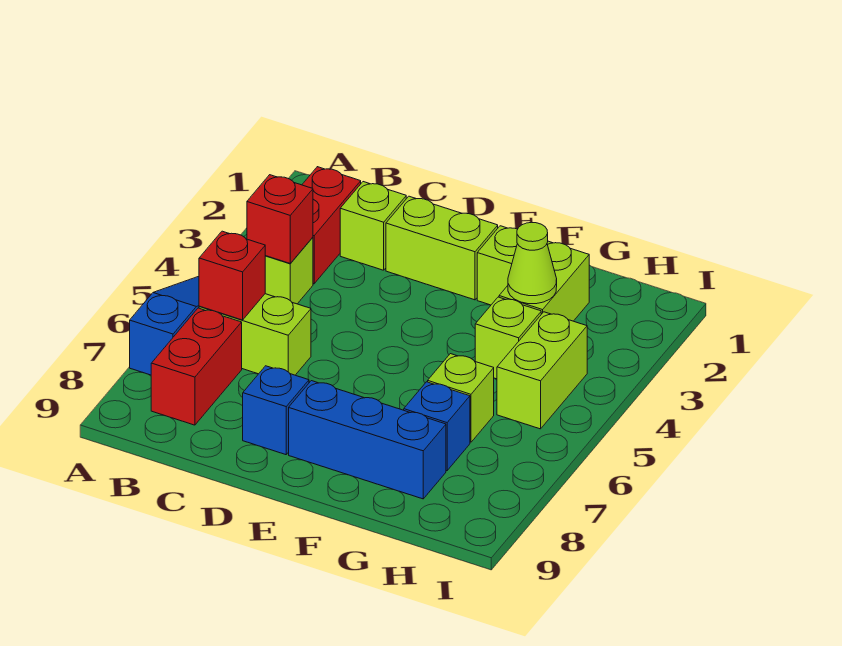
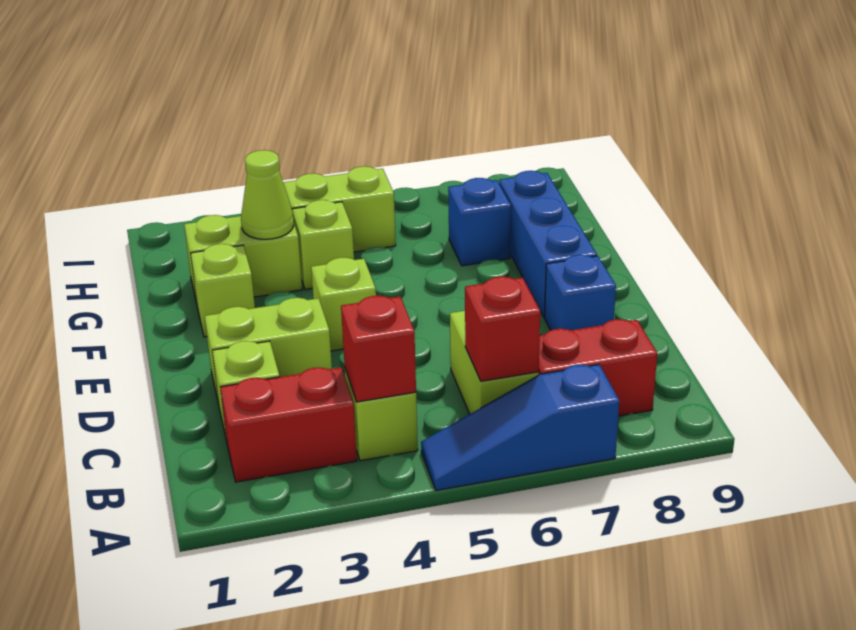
lime 1x2 brick [386,196,498,300] -> lime 1x2 brick turned to [205,298,332,403]
lime 1x1 brick [428,354,494,442] -> lime 1x1 brick moved to [311,257,376,351]

